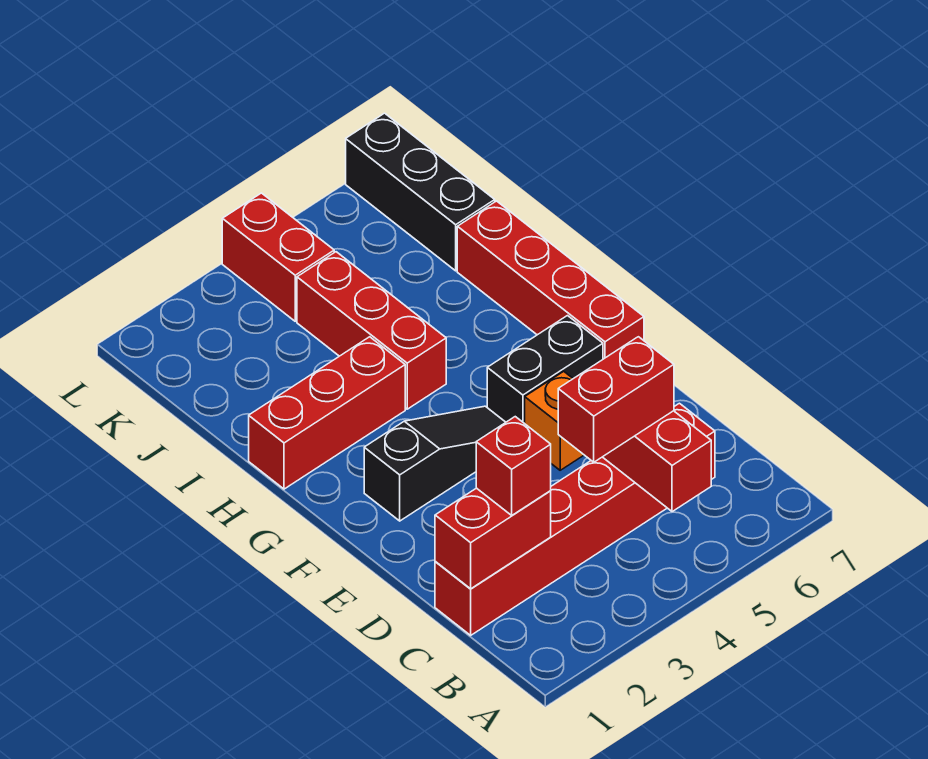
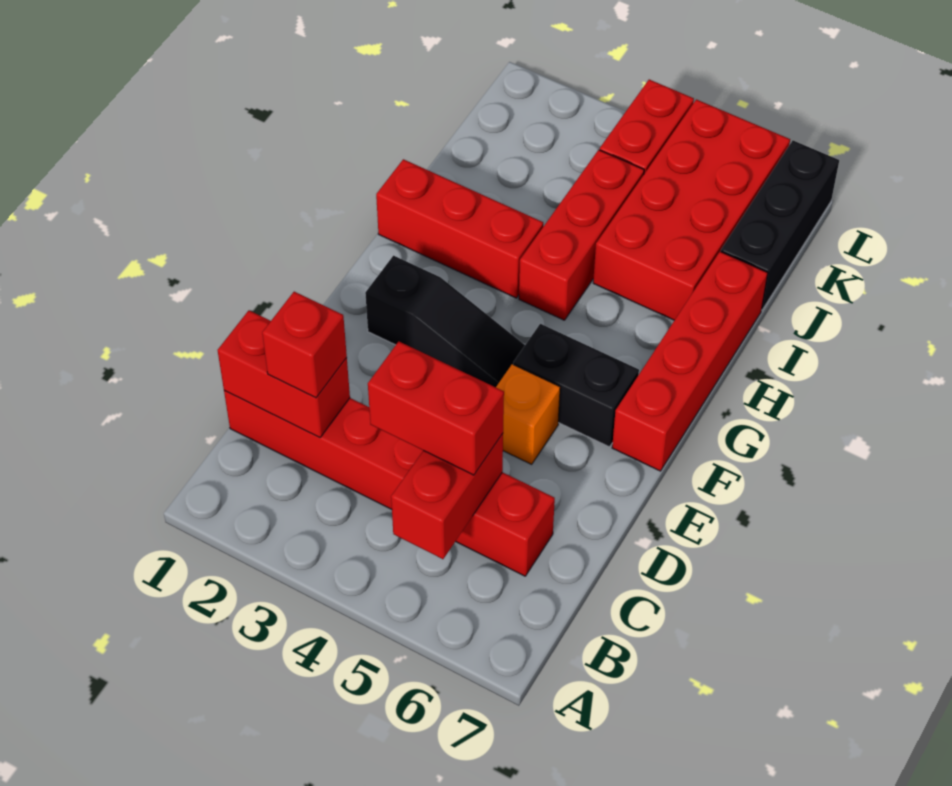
none -> red 2x4 brick [593,99,790,320]

